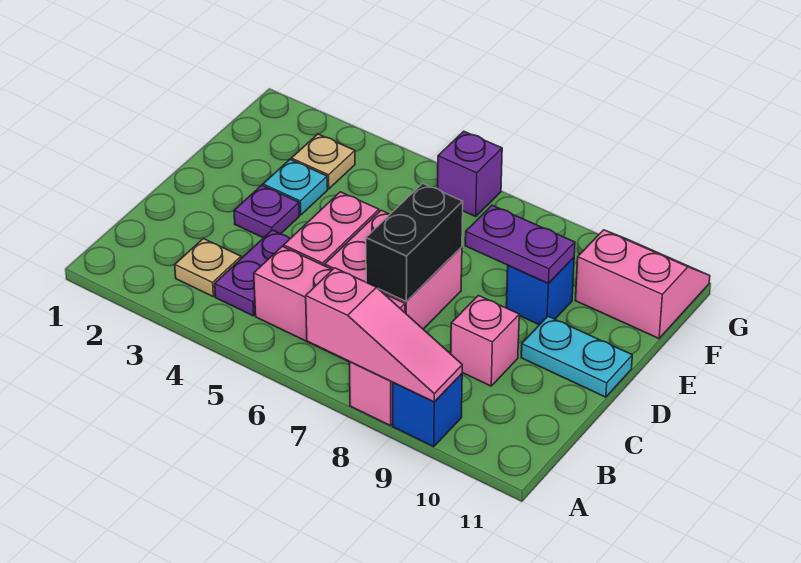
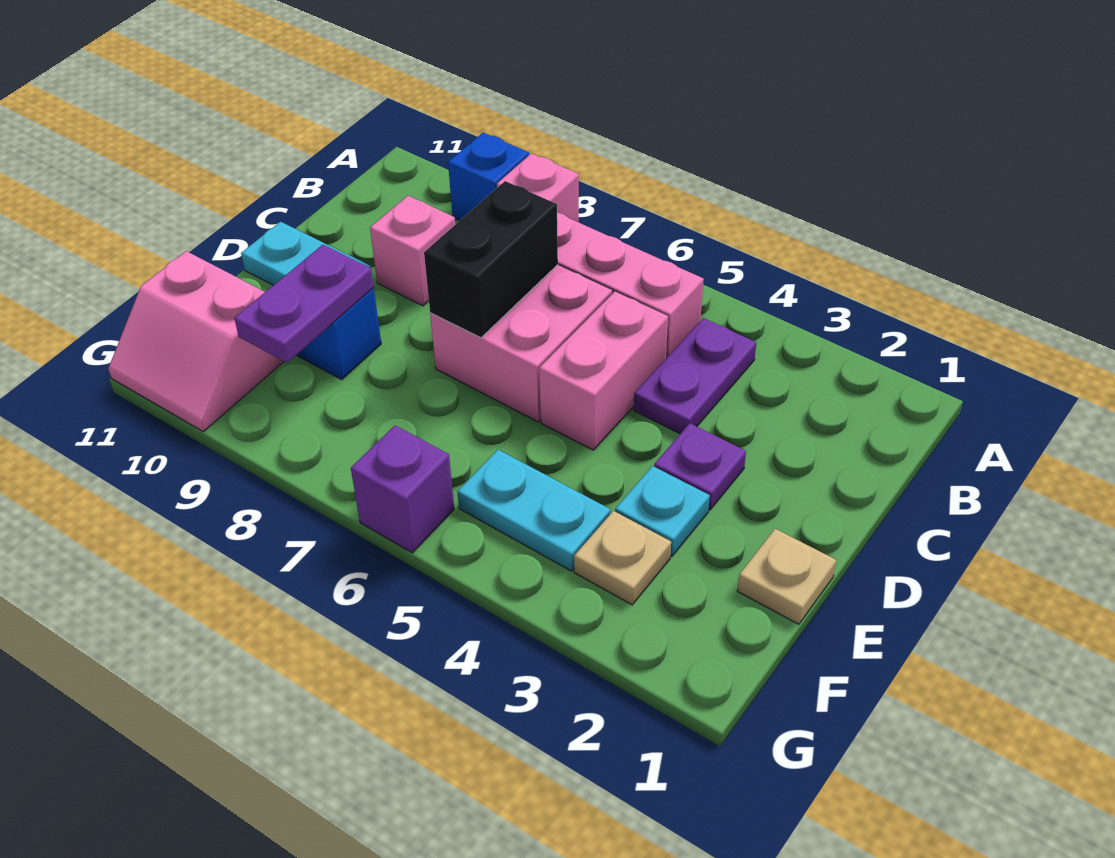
pink 1x3 slope [306,268,462,402] -> none
tan 1x1 plate [175,239,241,296] -> tan 1x1 plate moved to [737,529,836,624]
purple 1x2 plate [465,205,575,283] -> purple 1x2 plate turned to [234,245,374,363]
none -> cyan 1x2 plate [458,450,610,571]

